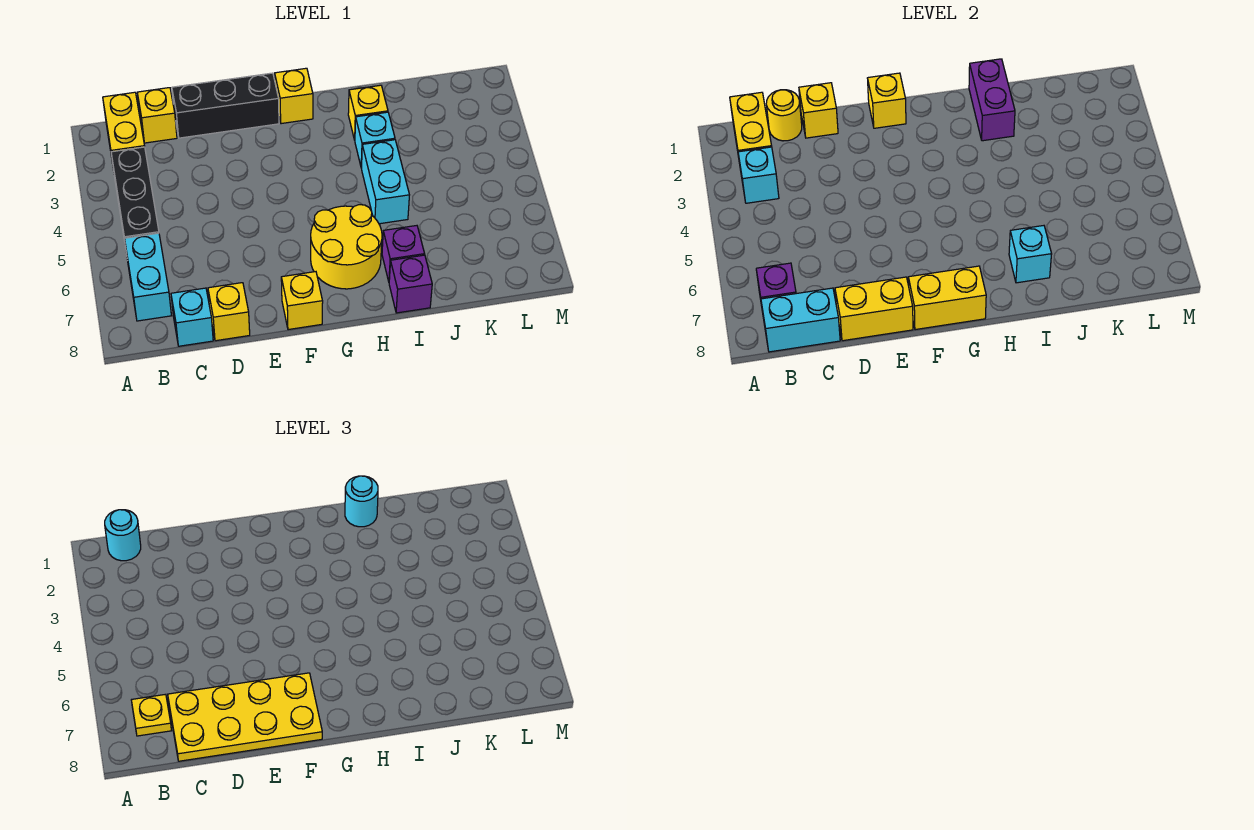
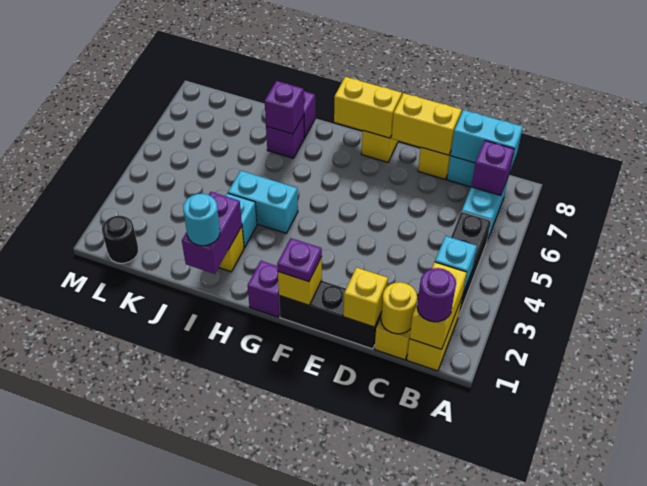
cyan 1x1 round brick [105,510,141,561] -> purple 1x1 round brick [417,268,456,322]
yellow 1x1 plate [131,694,171,736] -> none
yellow 2x4 plate [168,673,322,761] -> none
none -> purple 1x1 plate [277,238,322,282]
yellow 1x1 brick [275,68,313,124] -> purple 1x1 brick [248,261,280,317]
yellow 2x2 round brick [311,205,382,289] -> none
cyan 1x2 brick [362,140,409,224] -> cyan 1x2 brick turned to [228,171,298,233]
cyan 1x1 brick [1009,226,1052,283] -> purple 1x1 brick [265,81,304,134]
none -> black 1x1 round brick [102,216,138,263]

